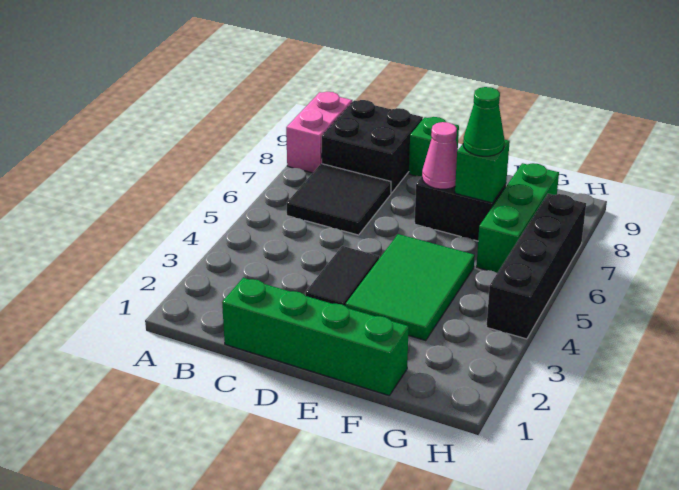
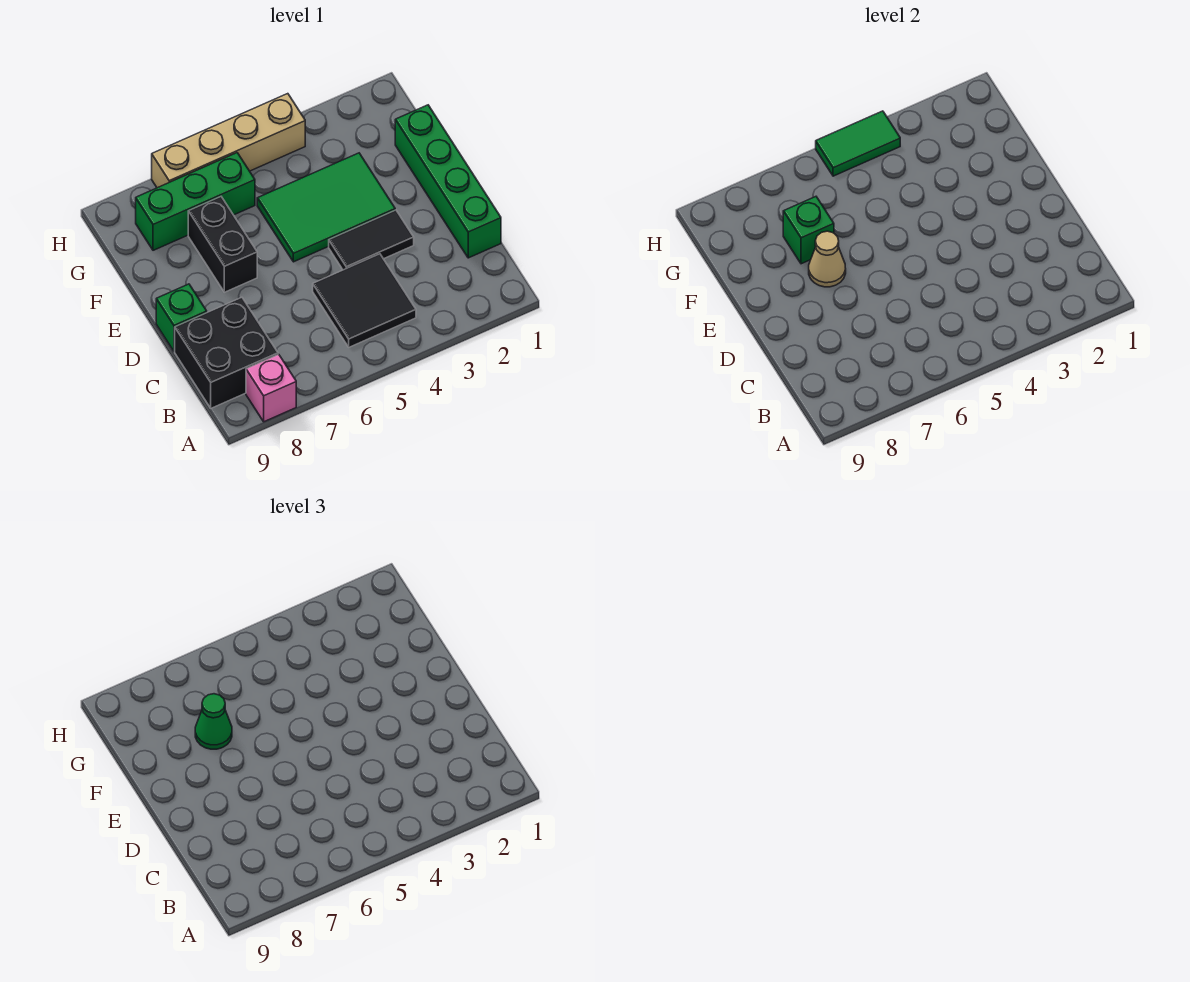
pink 1x2 brick [286,92,352,173] -> pink 1x1 brick [246,354,296,422]
black 2x2 tile [287,164,391,235] -> black 2x2 tile moved to [313,254,416,347]
pink 1x1 cone [422,122,458,189] -> tan 1x1 cone [809,231,846,287]
black 1x4 brick [486,194,586,339] -> tan 1x4 brick [152,94,305,188]
none -> green 1x2 tile [816,111,900,176]

